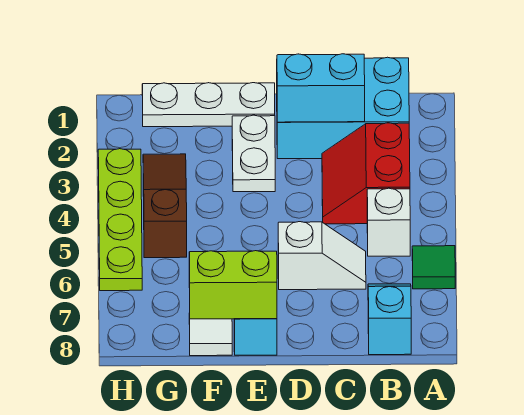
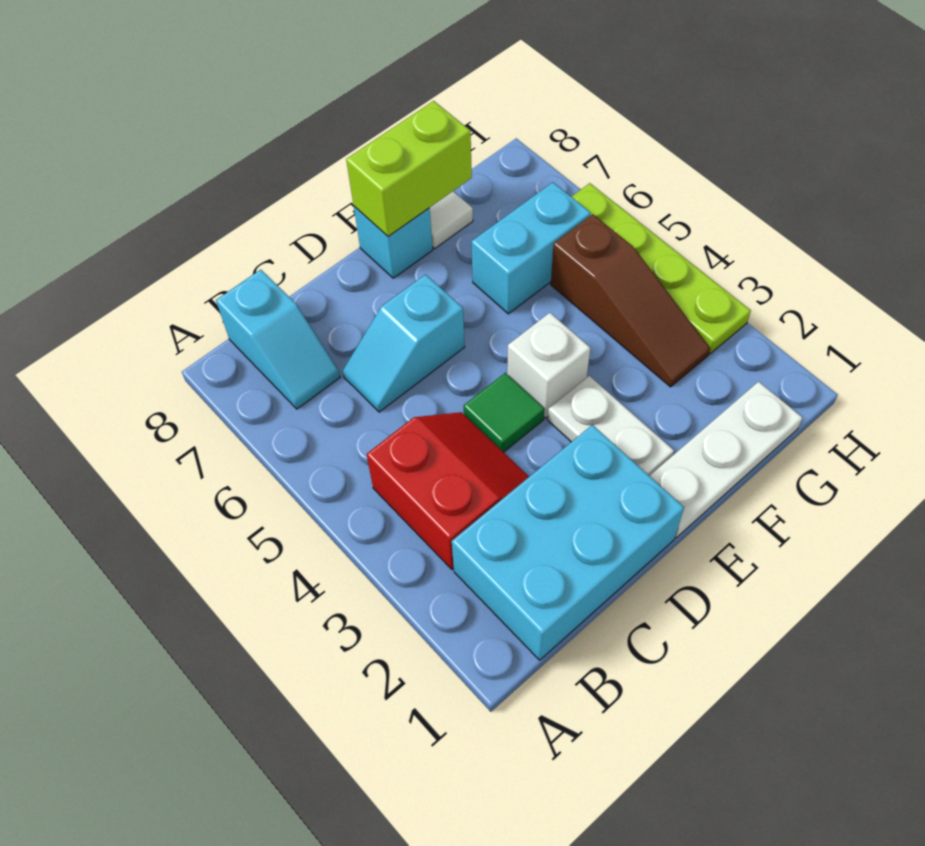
green 1x1 tile [412,246,455,289] -> green 1x1 tile moved to [463,373,544,452]
white 1x1 brick [367,188,410,256] -> white 1x1 brick moved to [507,313,590,418]
cyan 1x2 brick [277,54,365,122] -> cyan 1x2 brick moved to [471,182,591,314]
white 1x2 slope [278,222,366,290] -> cyan 1x2 slope [343,274,465,412]

